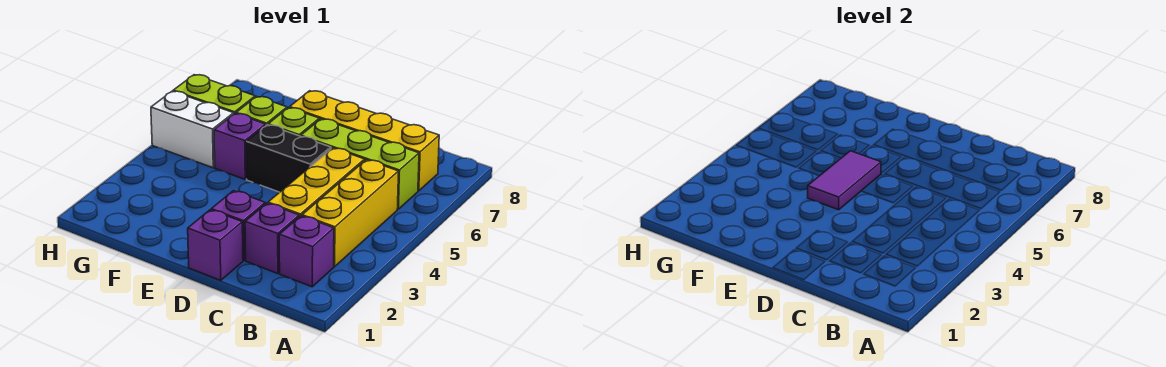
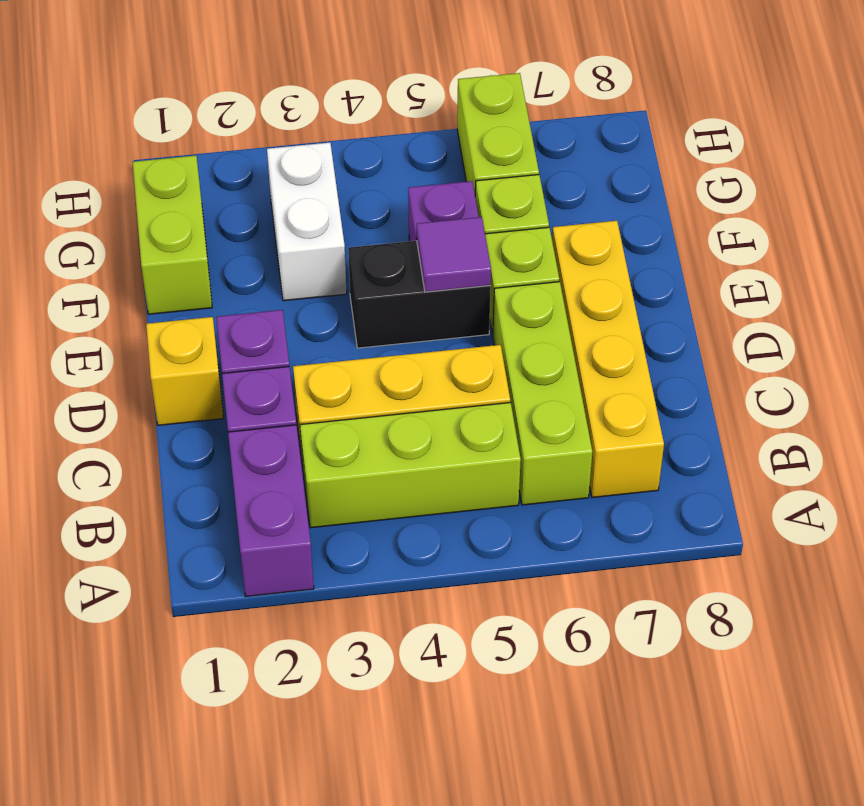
purple 1x1 brick [279,216,334,287] -> purple 1x2 brick [228,425,314,597]
yellow 1x3 brick [302,160,399,267] -> lime 1x3 brick [300,403,521,528]
purple 1x1 brick [188,210,243,280] -> yellow 1x1 brick [146,317,224,425]
black 1x2 brick [246,125,331,192] -> black 1x2 brick turned to [348,241,491,348]
purple 1x2 tile [808,151,881,210] -> purple 1x1 tile [416,217,491,292]
none -> lime 1x2 brick [133,156,212,314]
white 1x2 brick [151,91,234,168] -> white 1x2 brick moved to [267,143,347,301]

